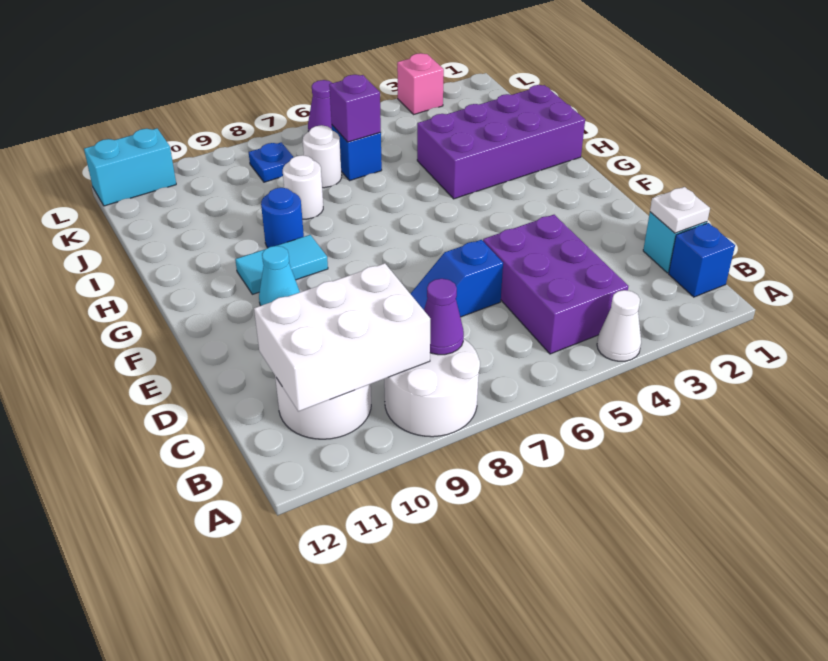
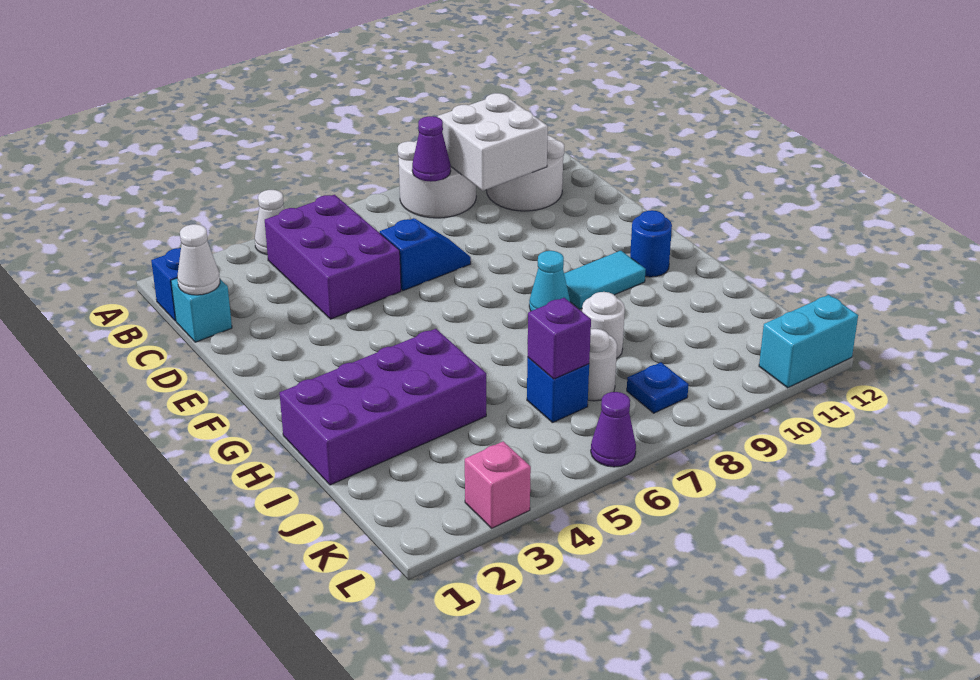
white 2x3 brick [254,263,430,411] -> white 2x2 brick [438,93,548,191]
white 1x1 plate [650,187,710,233] -> white 1x1 cone [177,224,220,295]
cyan 1x1 cone [259,246,300,306] -> cyan 1x1 cone moved to [529,251,570,311]
blue 1x1 round brick [261,188,304,248] -> blue 1x1 round brick moved to [630,210,672,277]

